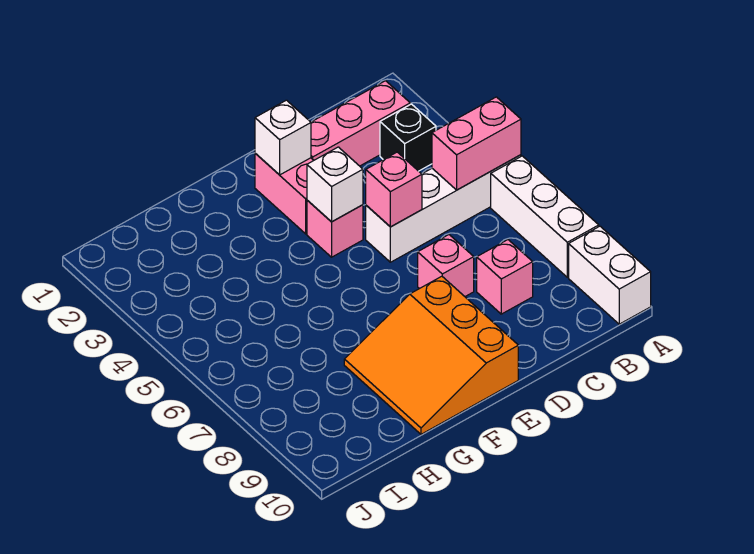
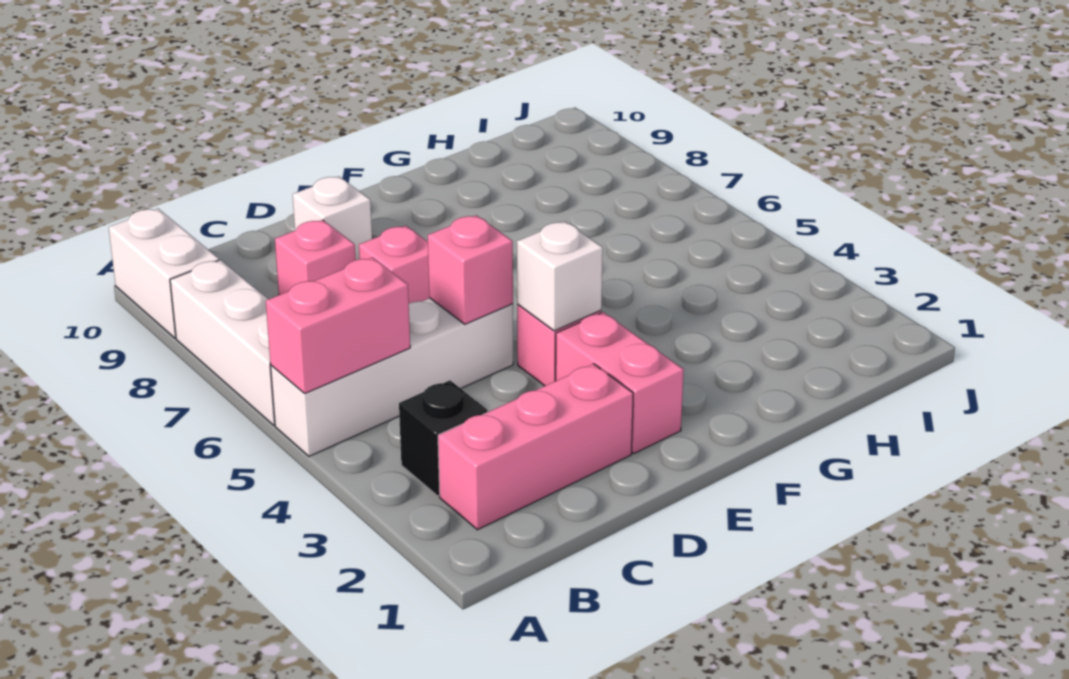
white 1x1 brick [255,100,311,175] -> white 1x1 brick moved to [293,176,372,260]
orange 3x3 slope [344,276,518,434] -> none

